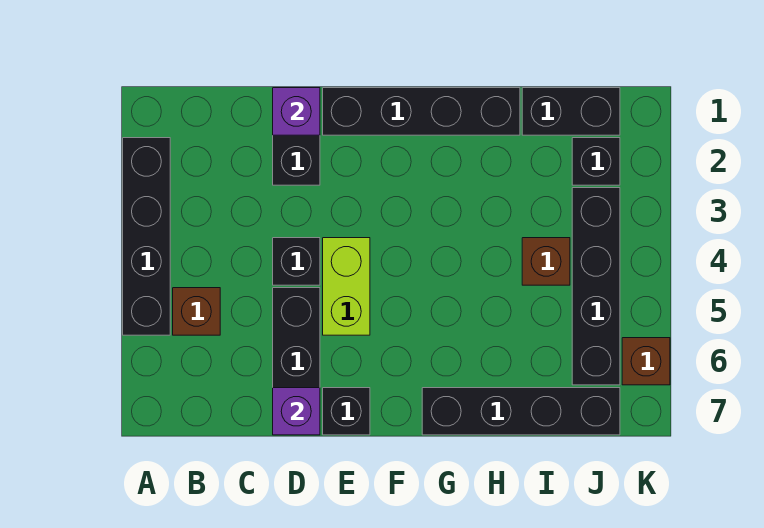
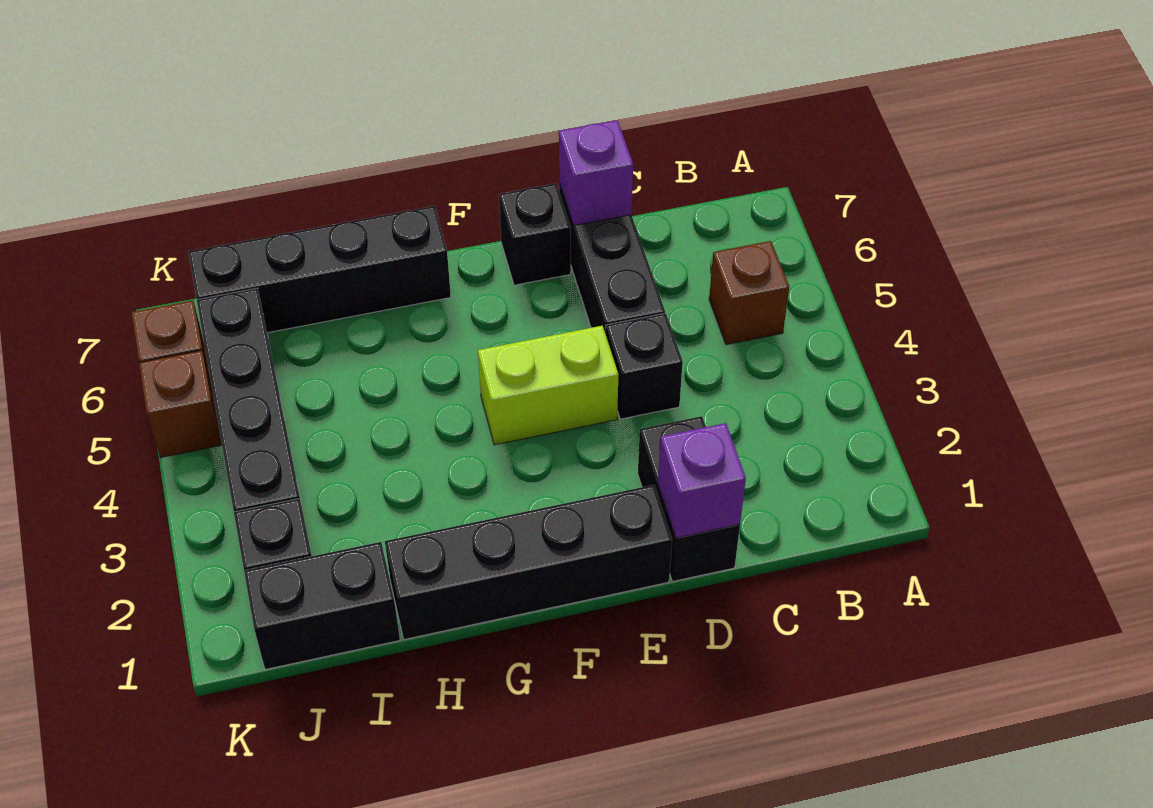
black 1x4 brick [123,138,170,335] -> none
lime 1x2 brick [323,238,370,335] -> lime 1x2 brick turned to [478,326,619,445]
brown 1x1 brick [522,238,570,285] -> brown 1x1 brick moved to [139,351,222,458]

